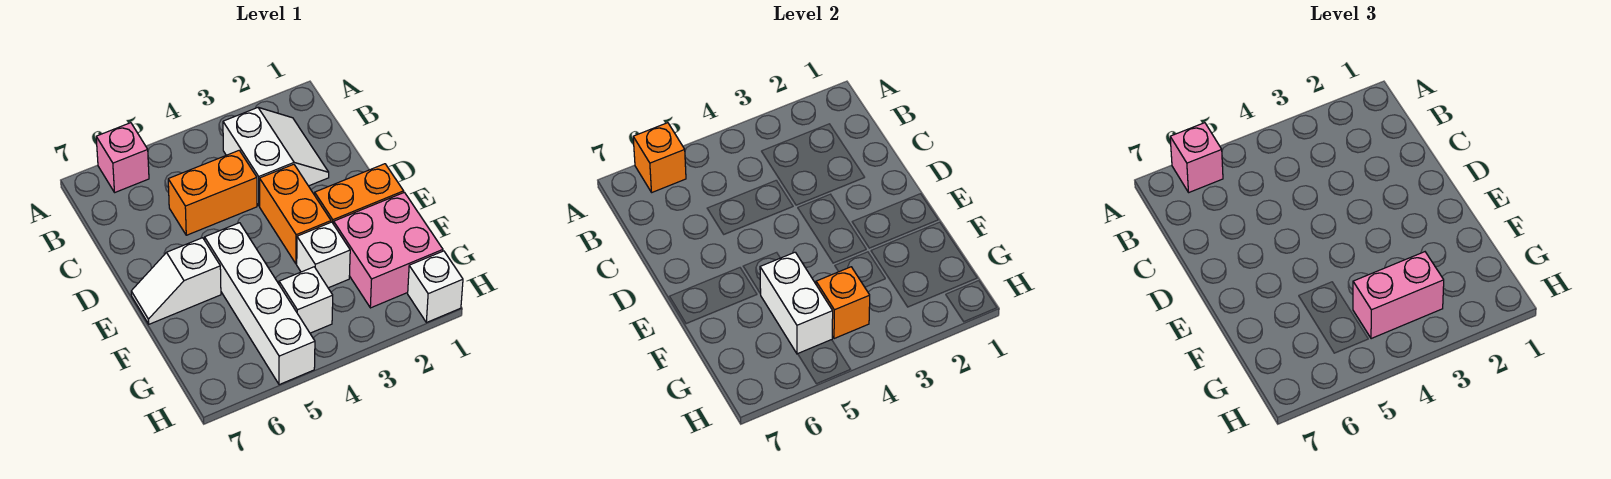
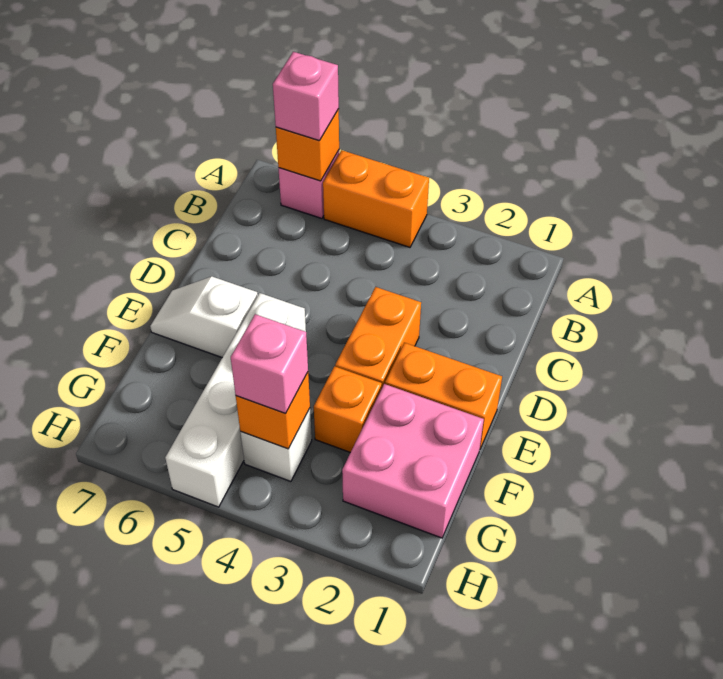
white 2x2 slope [223,108,329,206] -> none
orange 1x2 brick [168,150,257,235] -> orange 1x2 brick moved to [323,150,429,247]
white 1x1 brick [297,222,350,288] -> orange 1x1 brick [314,366,382,452]
white 1x2 brick [760,252,833,354] -> none
pink 1x2 brick [1353,252,1444,339] -> pink 1x1 brick [231,314,308,414]
white 1x1 brick [408,251,463,323] -> none

